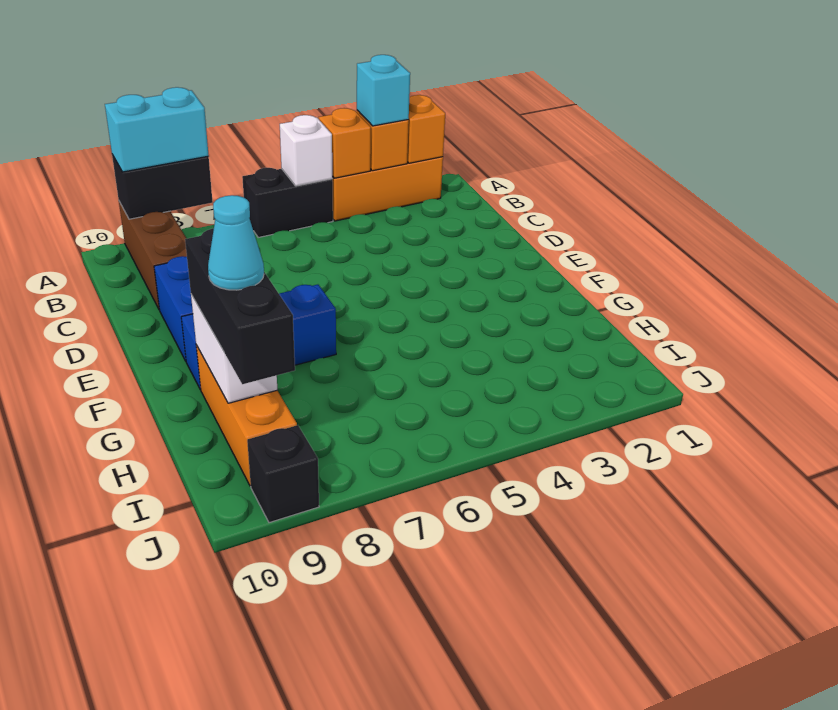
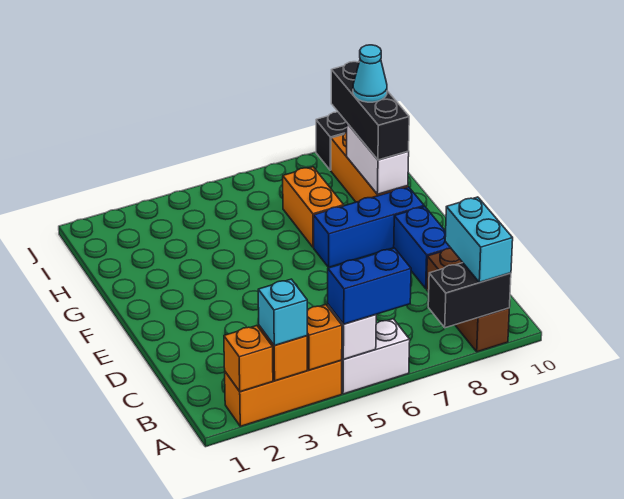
black 1x2 brick [242,168,333,238] -> white 1x2 brick [342,319,410,394]
none -> blue 1x2 brick [328,248,411,324]
cyan 1x2 brick [105,87,209,172] -> cyan 1x2 brick turned to [445,197,513,282]
none -> orange 1x2 brick [283,167,344,247]

